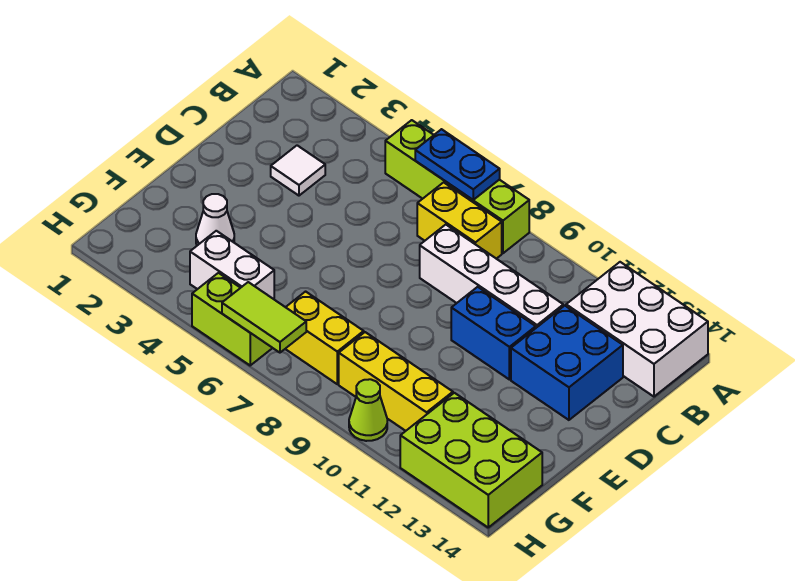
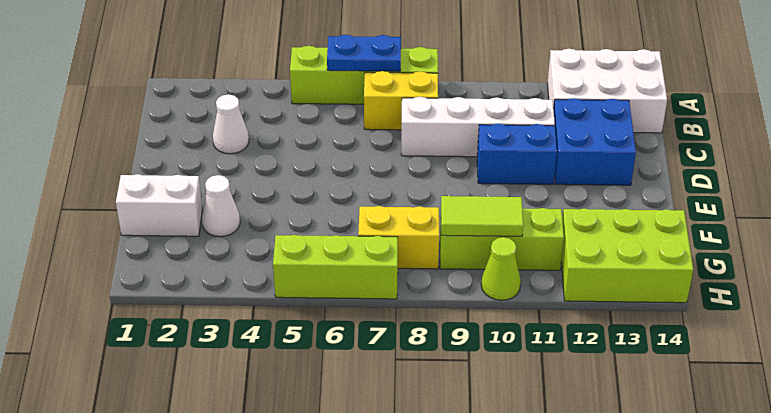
white 1x1 tile [271,145,325,196] -> white 1x1 cone [213,94,249,154]
white 1x2 brick [190,231,274,299] -> white 1x2 brick moved to [116,174,202,236]
yellow 1x3 brick [339,332,453,431] -> lime 1x3 brick [440,208,564,270]
lime 1x2 brick [192,273,272,365] -> lime 1x3 brick [273,235,398,299]
lime 1x2 tile [222,282,306,353] -> lime 1x2 tile moved to [441,196,523,236]

